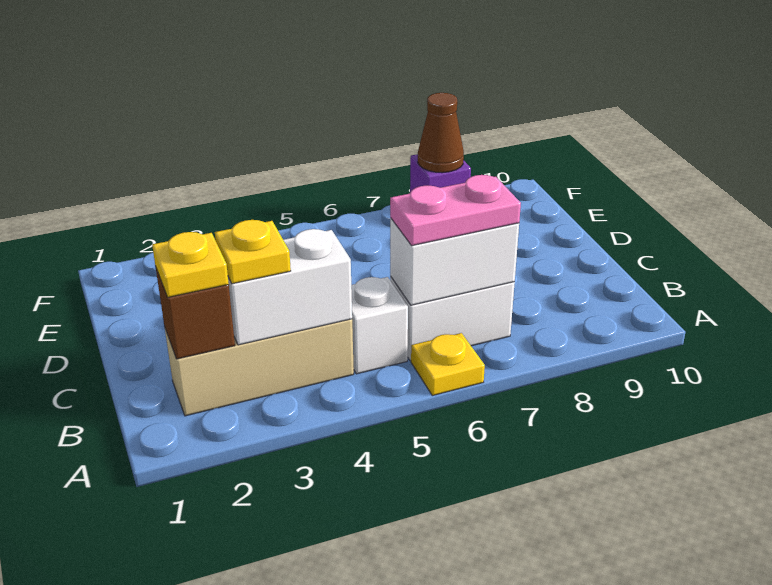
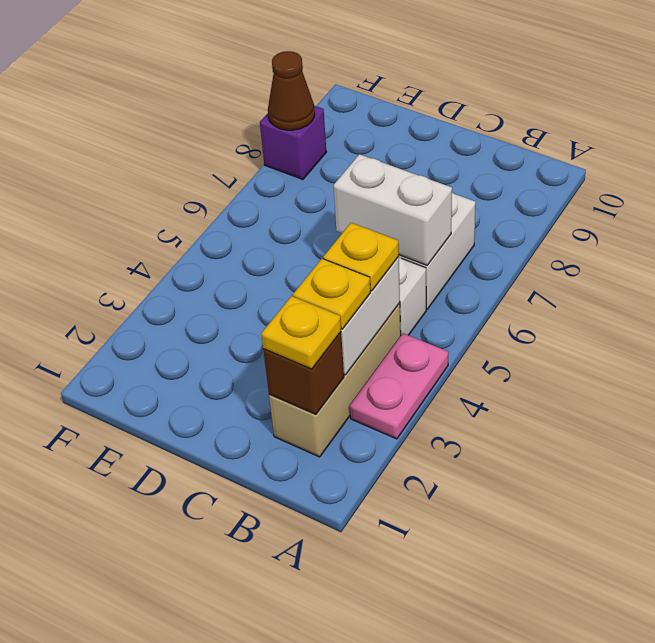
yellow 1x1 plate [411,333,485,396] -> yellow 1x1 plate moved to [323,223,399,291]
white 1x2 brick [390,218,519,305] -> white 1x2 brick turned to [334,154,452,265]
pink 1x2 plate [390,175,521,246] -> pink 1x2 plate moved to [350,333,449,439]

